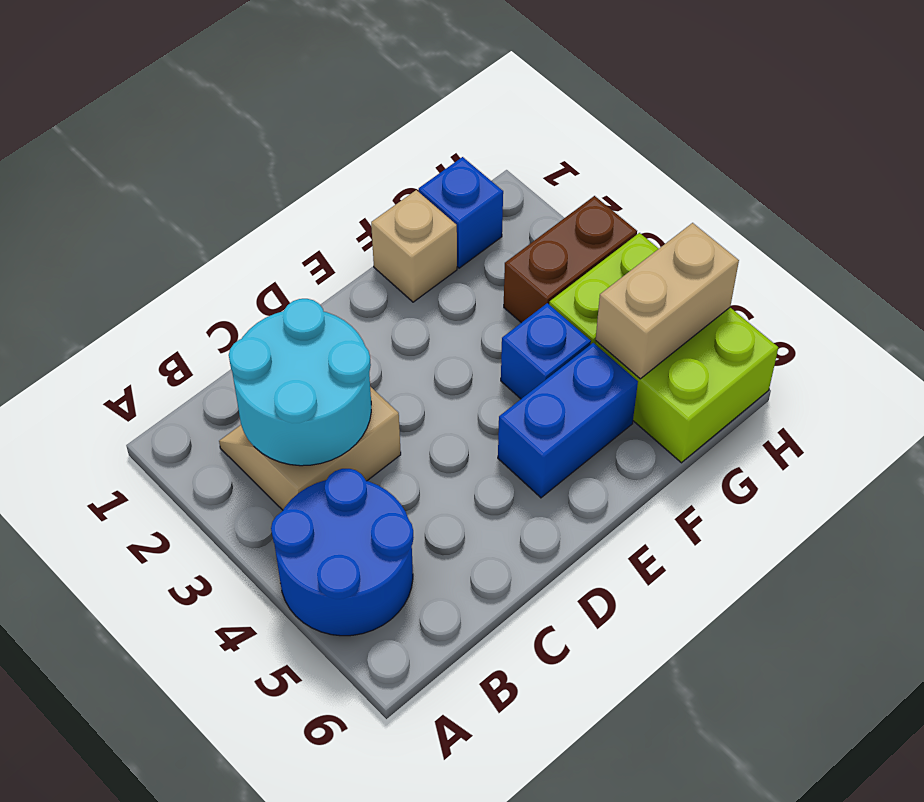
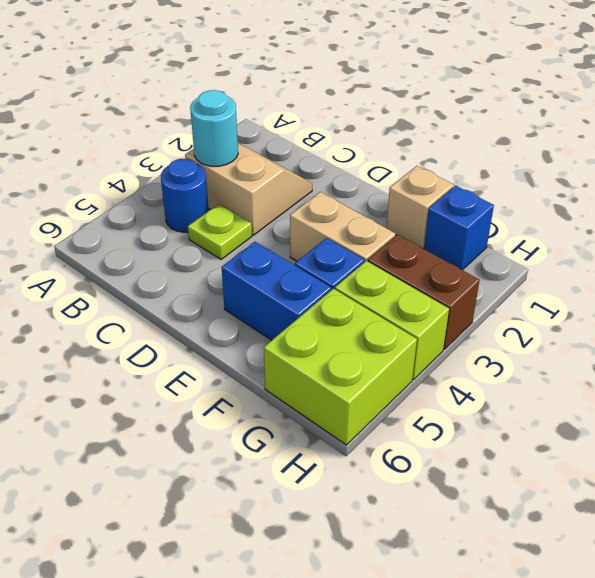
blue 2x2 round brick [271,469,414,636] -> blue 1x1 round brick [161,159,209,232]
cyan 2x2 round brick [229,299,371,466] -> cyan 1x1 round brick [190,90,238,166]
none -> lime 1x1 plate [188,204,252,259]
tan 1x2 brick [596,223,739,379] -> tan 1x2 brick moved to [290,192,395,262]

